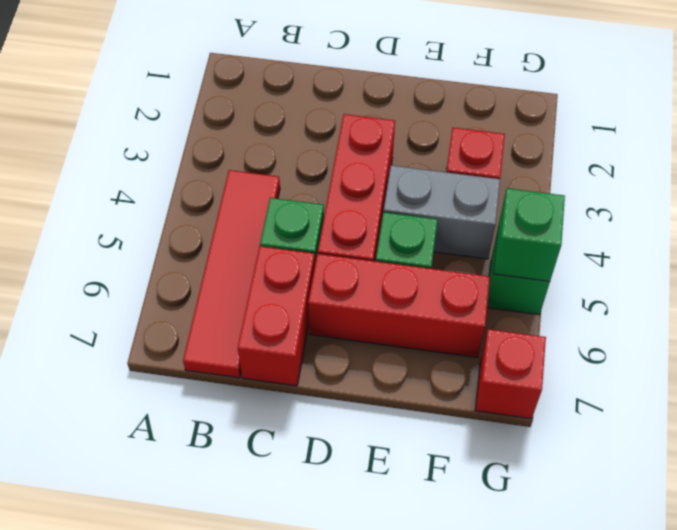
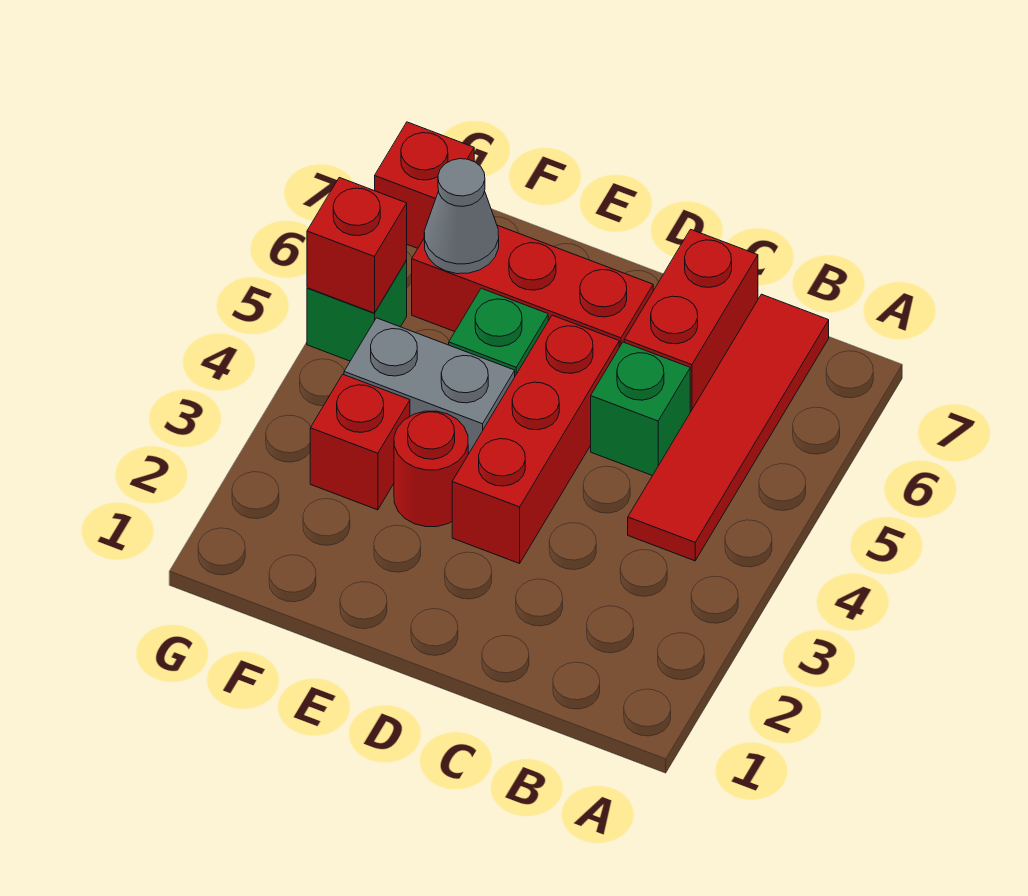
none -> red 1x1 round brick [394,411,468,527]
none -> grey 1x1 cone [424,159,499,274]
green 1x1 brick [494,188,565,281] -> red 1x1 brick [307,178,407,313]

